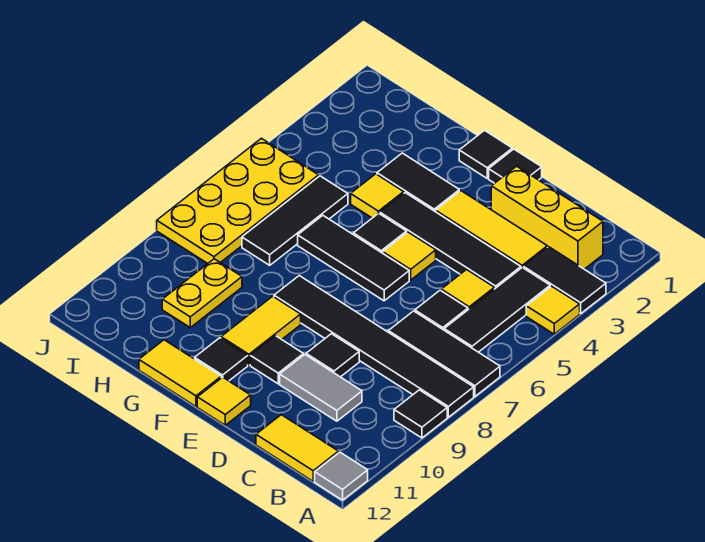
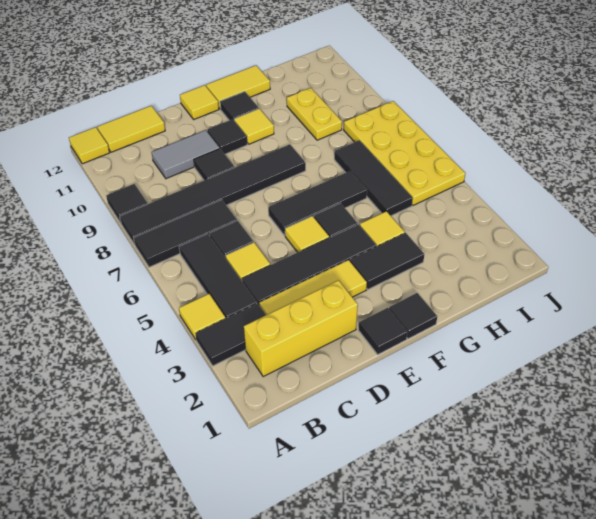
grey 1x1 tile [315,452,368,500] -> yellow 1x1 tile [69,127,109,164]
yellow 1x2 tile [221,296,301,365] -> yellow 1x1 tile [234,109,274,144]

